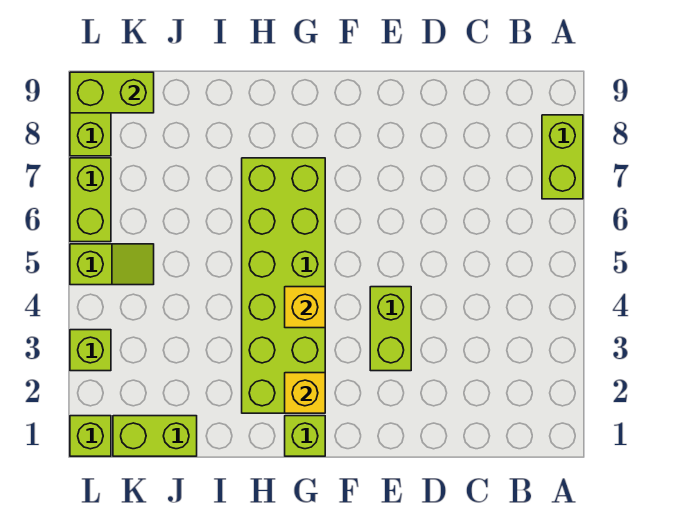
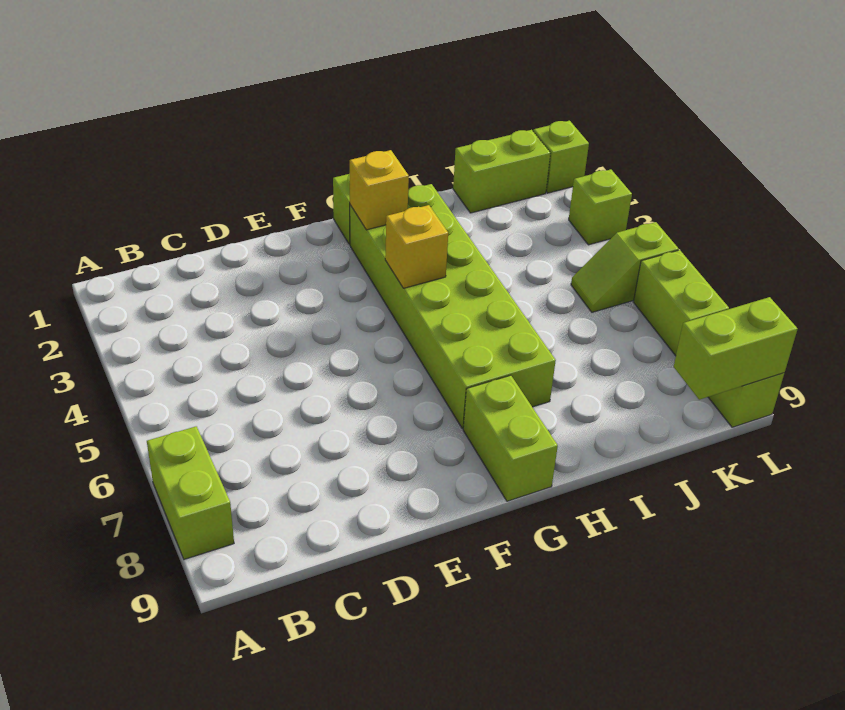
lime 1x2 brick [370,287,411,371] -> lime 1x2 brick moved to [463,375,558,501]

